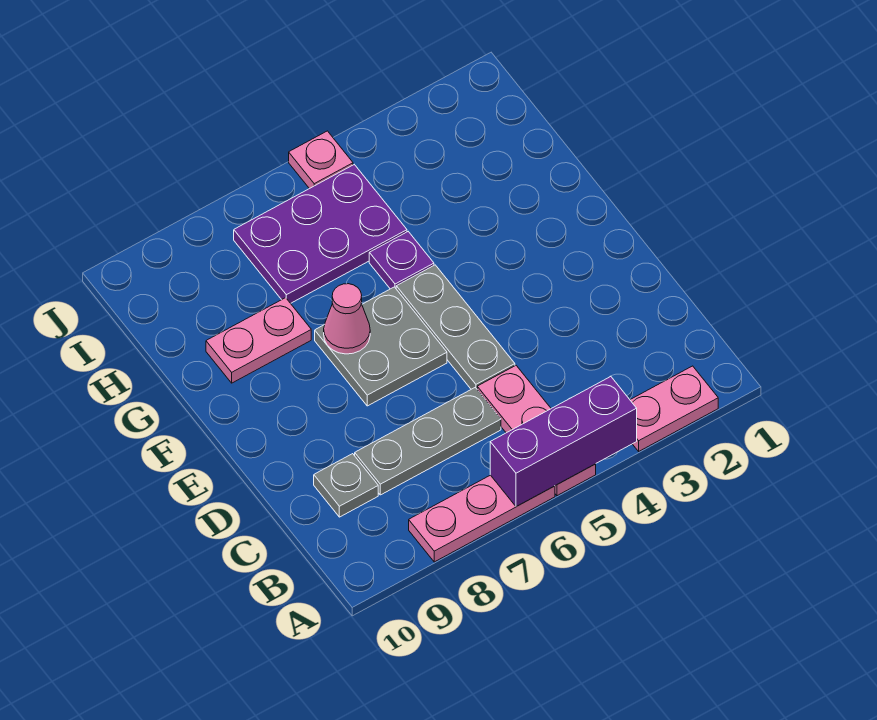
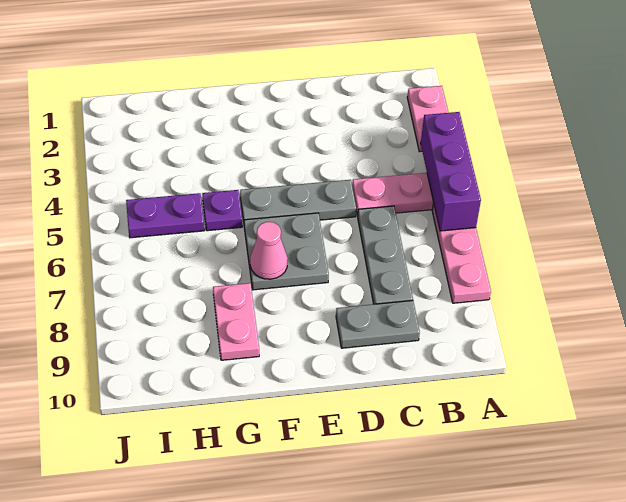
grey 1x1 plate [314,454,378,517] -> grey 1x2 plate [336,301,420,348]
purple 2x3 plate [234,165,407,303] -> purple 1x2 plate [126,193,204,238]
pink 1x1 plate [289,131,353,189] -> none

